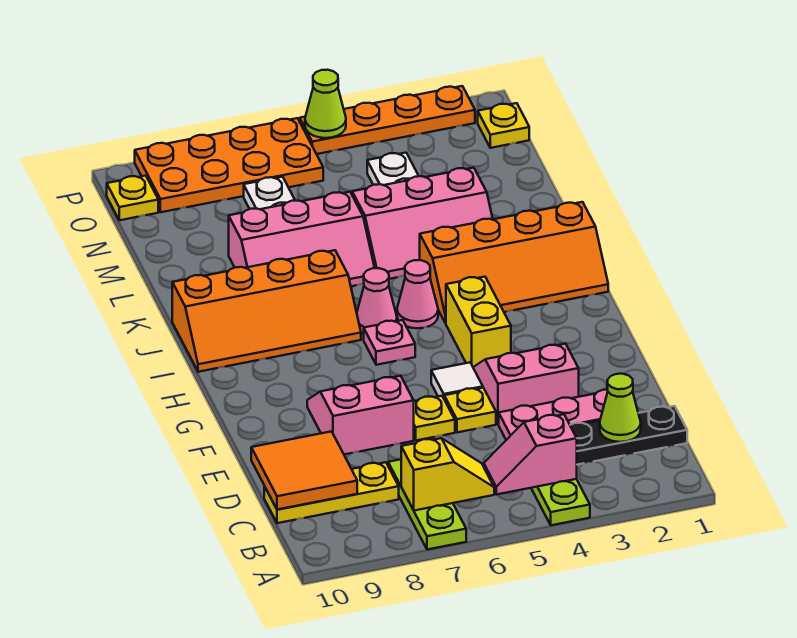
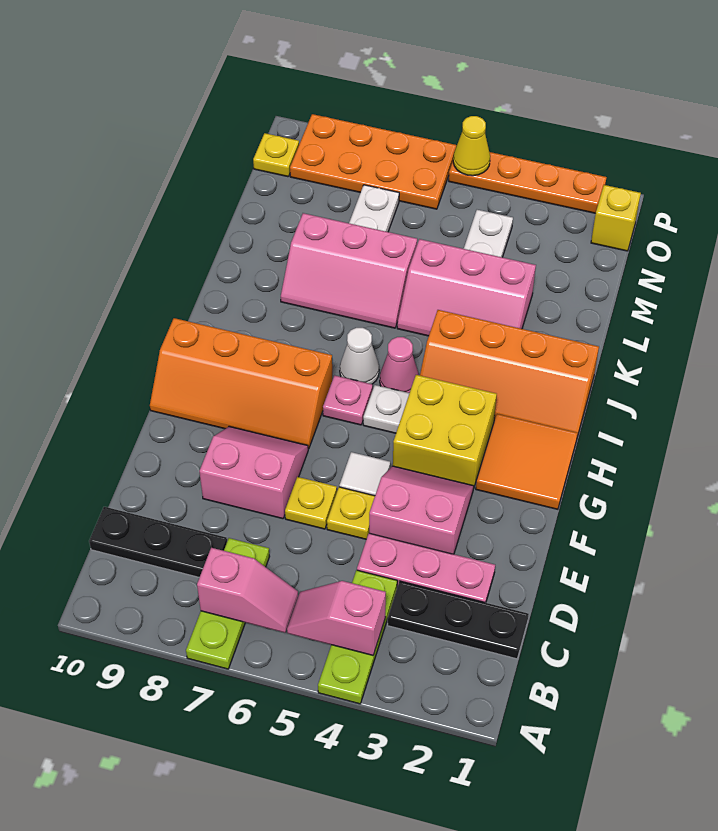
yellow 1x2 slope [401,438,494,511] -> pink 1x2 slope [197,548,298,633]
lime 1x1 cone [600,374,641,442] -> none
yellow 1x3 plate [264,462,399,523] -> black 1x3 plate [89,507,227,577]
orange 2x2 tile [251,431,357,510] -> orange 2x2 tile moved to [476,414,578,509]
yellow 1x2 brick [446,277,511,367] -> yellow 2x2 brick [393,375,497,489]
none -> white 1x1 plate [363,385,409,433]
pink 1x1 cone [357,268,397,334] -> white 1x1 cone [340,328,379,384]
orange 2x4 slope [172,250,361,372] -> orange 2x4 slope moved to [150,318,332,449]
yellow 1x1 plate [478,103,529,148] -> yellow 1x1 brick [591,185,641,251]
lime 1x1 cone [305,70,346,138] -> yellow 1x1 cone [453,116,490,176]

